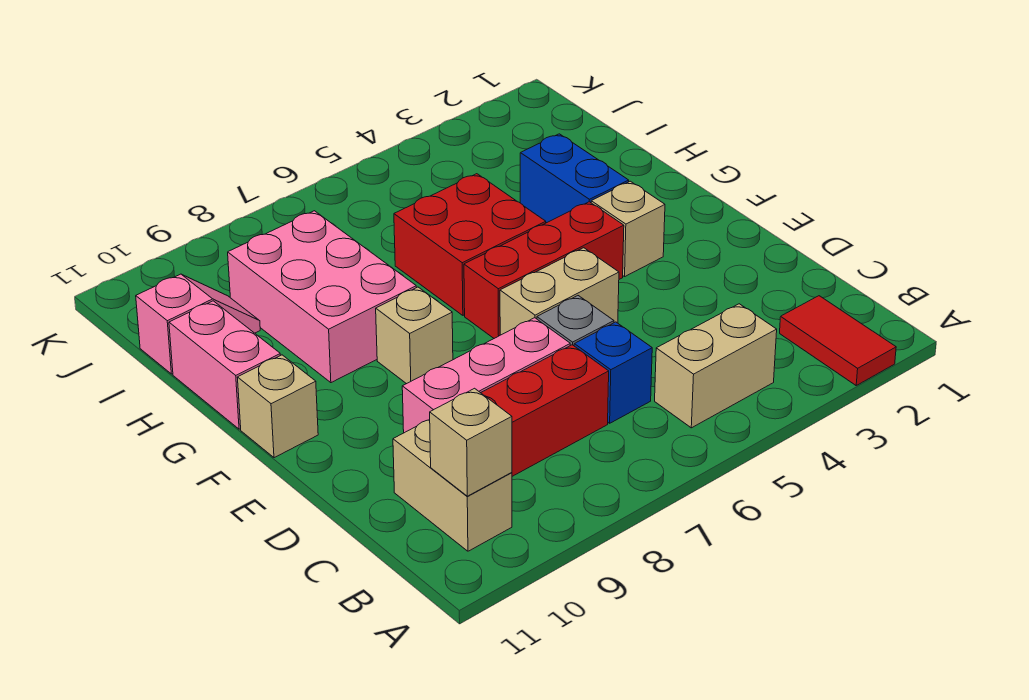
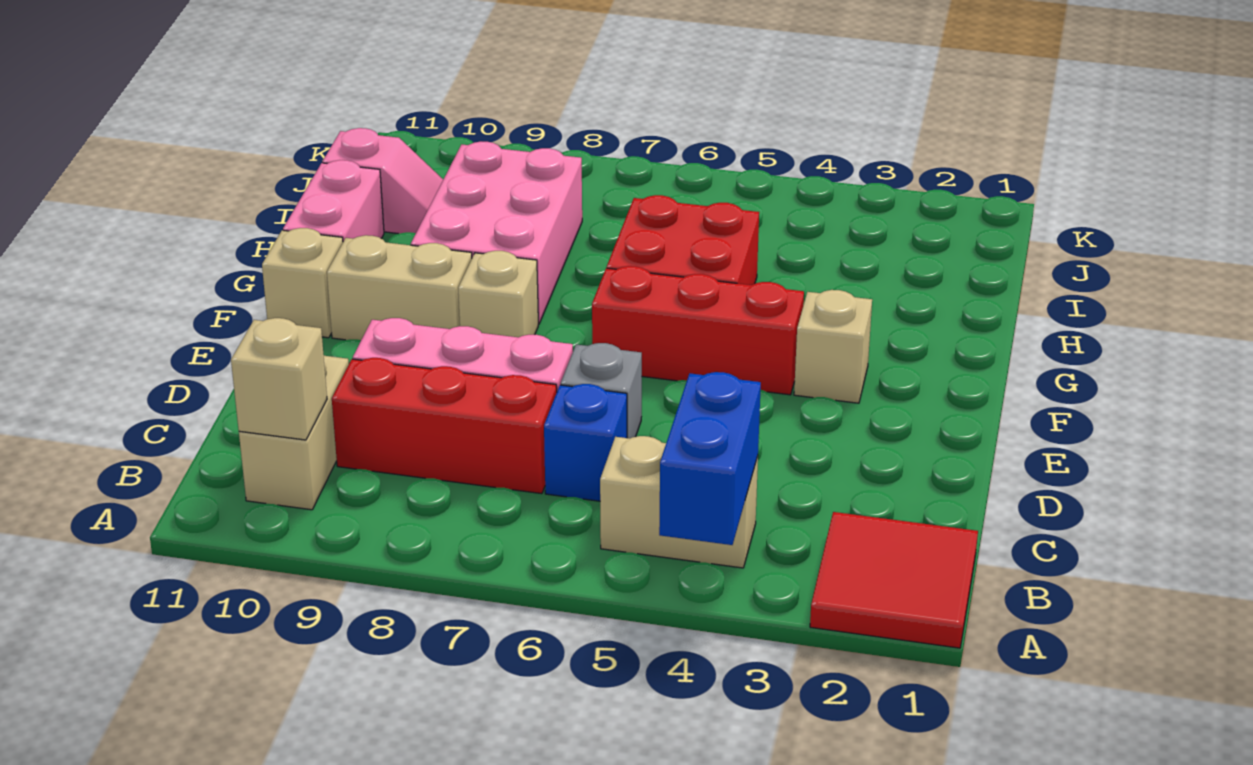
red 1x2 tile [780,296,896,385] -> red 2x2 tile [810,512,978,648]
tan 1x2 brick [500,248,619,335] -> tan 1x2 brick moved to [327,235,472,340]
blue 1x2 brick [520,134,629,223] -> blue 1x2 brick moved to [659,372,761,545]

